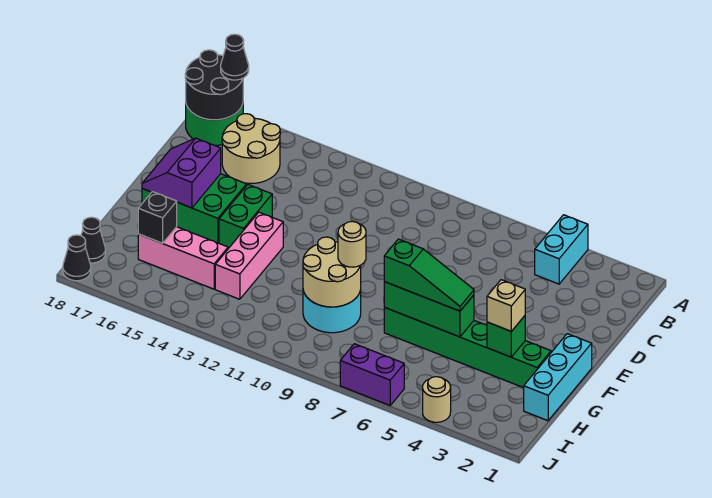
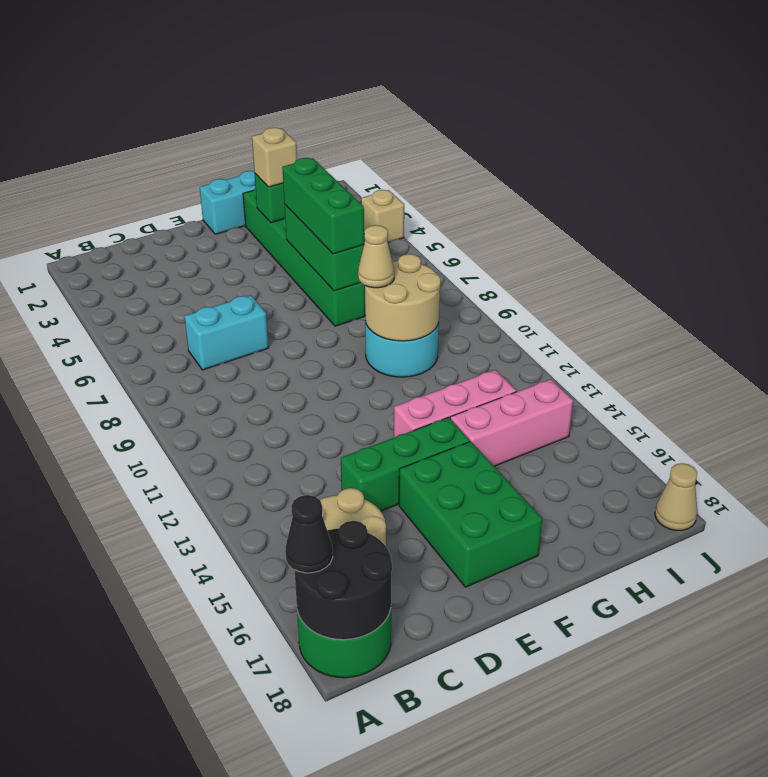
cyan 1x2 brick [535,215,588,284] -> cyan 1x2 brick moved to [184,295,269,370]
green 1x2 brick [219,185,272,248] -> green 1x3 brick [341,417,470,511]
purple 2x2 slope [142,138,221,208] -> none
green 1x3 slope [384,239,474,311] -> green 1x3 brick [282,158,364,254]
tan 1x1 round brick [338,221,366,267] -> tan 1x1 cone [358,225,394,288]
pink 1x3 brick [138,227,228,289] -> pink 1x3 brick turned to [450,379,573,466]
black 1x1 brick [138,192,177,243] -> none
black 1x1 cone [81,217,105,263] -> none
tan 1x1 round brick [423,377,451,422] -> tan 1x1 brick [361,190,404,242]
purple 1x2 brick [340,344,404,405] -> none
black 1x1 cone [63,235,91,281] -> tan 1x1 cone [655,463,697,530]

